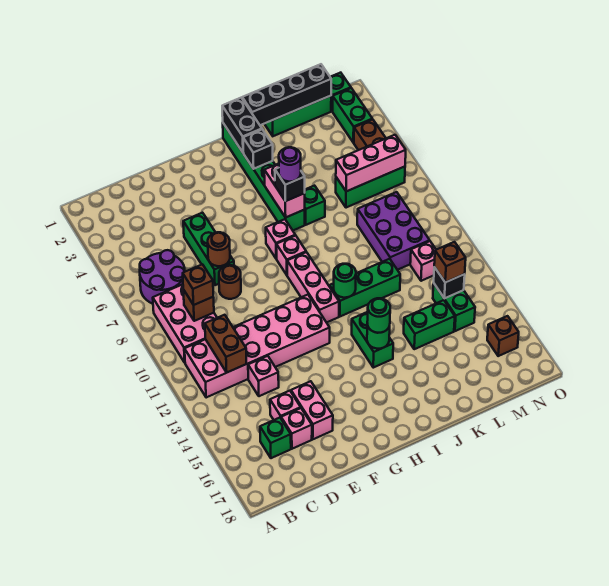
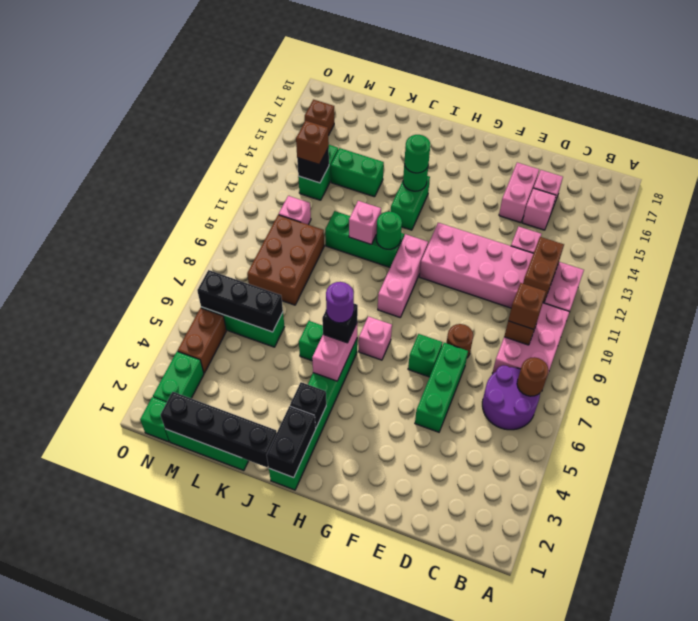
green 1x1 brick [260,418,291,458] -> green 1x1 brick moved to [408,334,442,377]
brown 1x1 round brick [208,232,230,266] -> brown 1x1 round brick moved to [517,357,549,396]
pink 1x1 brick [276,235,306,275] -> pink 1x1 brick moved to [349,201,381,244]
pink 1x3 brick [336,135,406,191] -> black 1x3 brick [197,270,283,332]
purple 2x3 brick [357,192,430,270] -> brown 2x3 brick [247,215,324,305]

